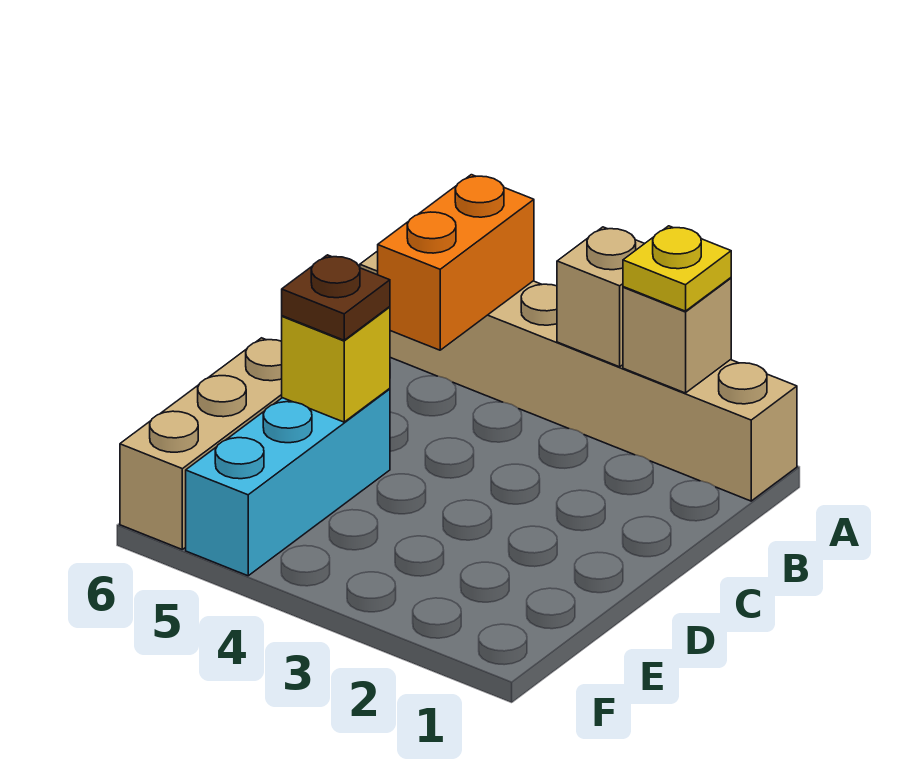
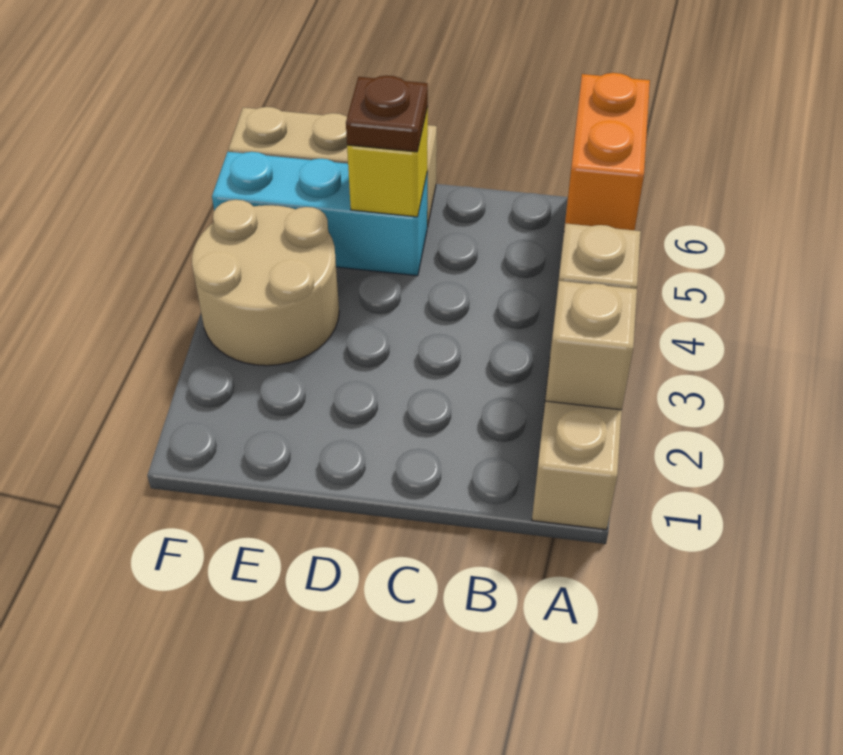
yellow 1x1 plate [623,226,731,311] -> none
orange 1x2 brick [378,175,534,350] -> orange 1x2 brick turned to [564,73,650,230]
none -> tan 2x2 round brick [192,200,339,366]

